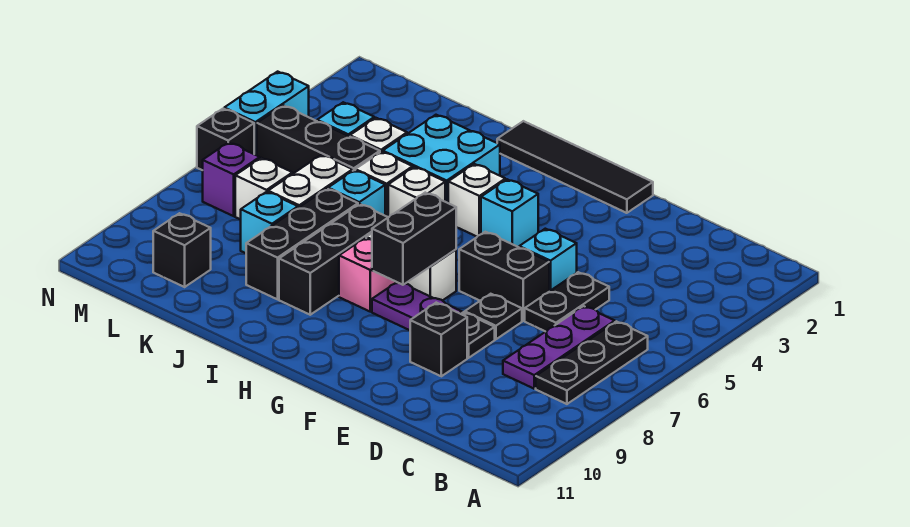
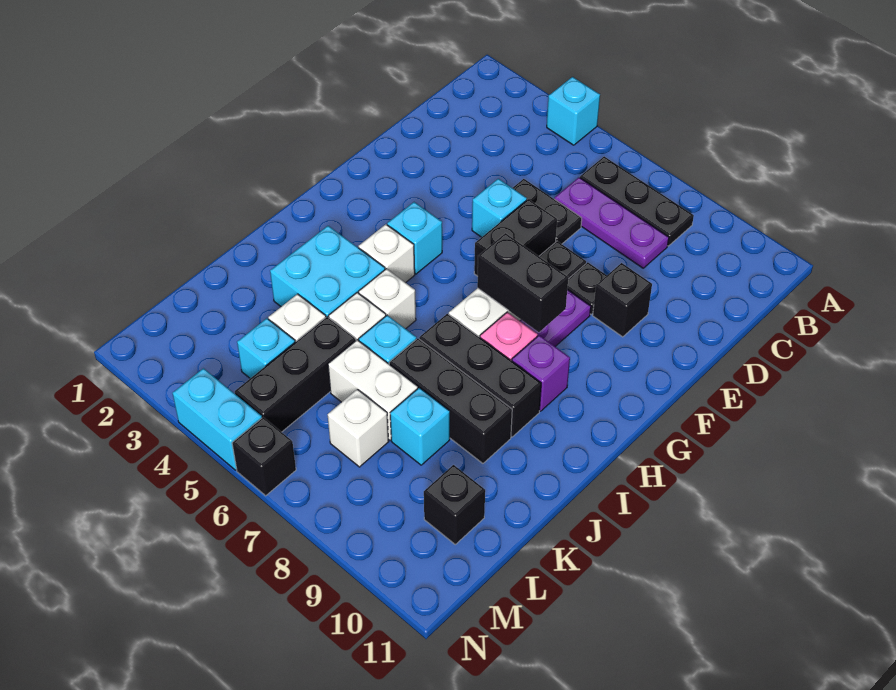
none -> cyan 1x1 brick [547,77,600,145]
black 1x4 tile [497,121,653,213] -> none
purple 1x1 brick [203,142,260,216] -> purple 1x1 brick moved to [512,335,570,411]

